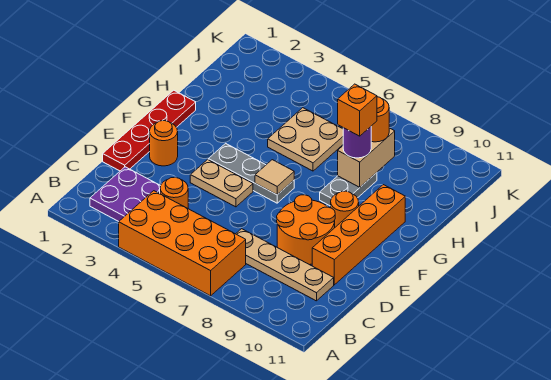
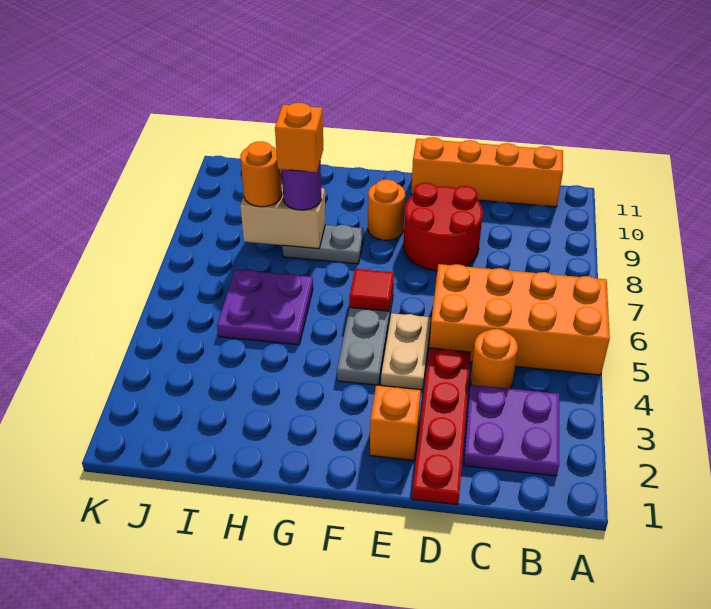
orange 2x4 brick [119,191,246,296] -> orange 2x4 brick turned to [429,264,610,375]
tan 1x4 plate [236,229,334,301] -> none
red 1x4 plate [103,90,196,171] -> red 1x4 plate turned to [412,348,471,505]
orange 2x2 round brick [277,195,335,265] -> red 2x2 round brick [403,183,483,271]
orange 1x4 brick [312,185,405,285] -> orange 1x4 brick moved to [411,137,563,207]
orange 1x1 round brick [150,121,178,166] -> orange 1x1 brick [370,385,421,460]
tan 1x1 tile [255,160,294,195] -> red 1x1 tile [349,269,394,311]
tan 2x2 plate [268,108,343,171] -> purple 2x2 plate [217,270,313,345]

